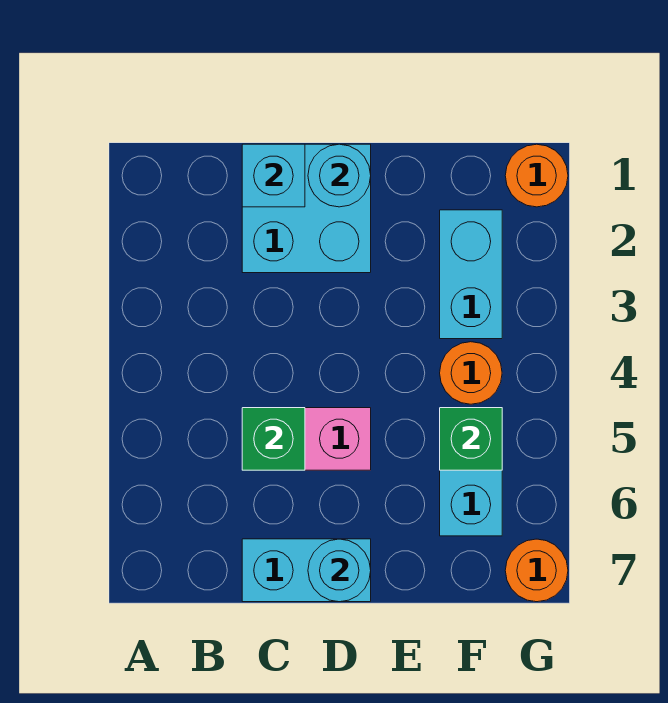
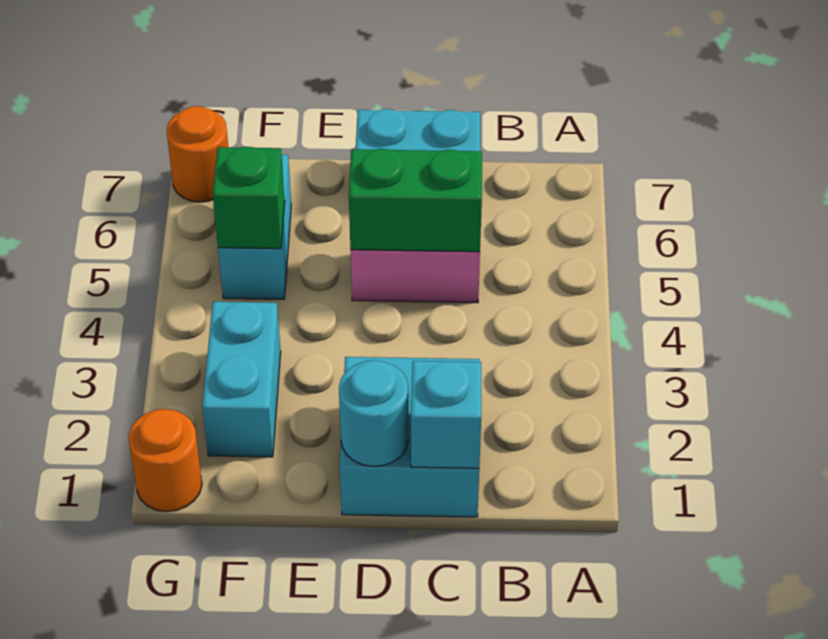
green 1x1 brick [242,408,305,470] -> green 1x2 brick [349,149,482,252]
cyan 1x1 round brick [308,539,371,602] -> none
orange 1x1 round brick [440,342,502,404] -> none

